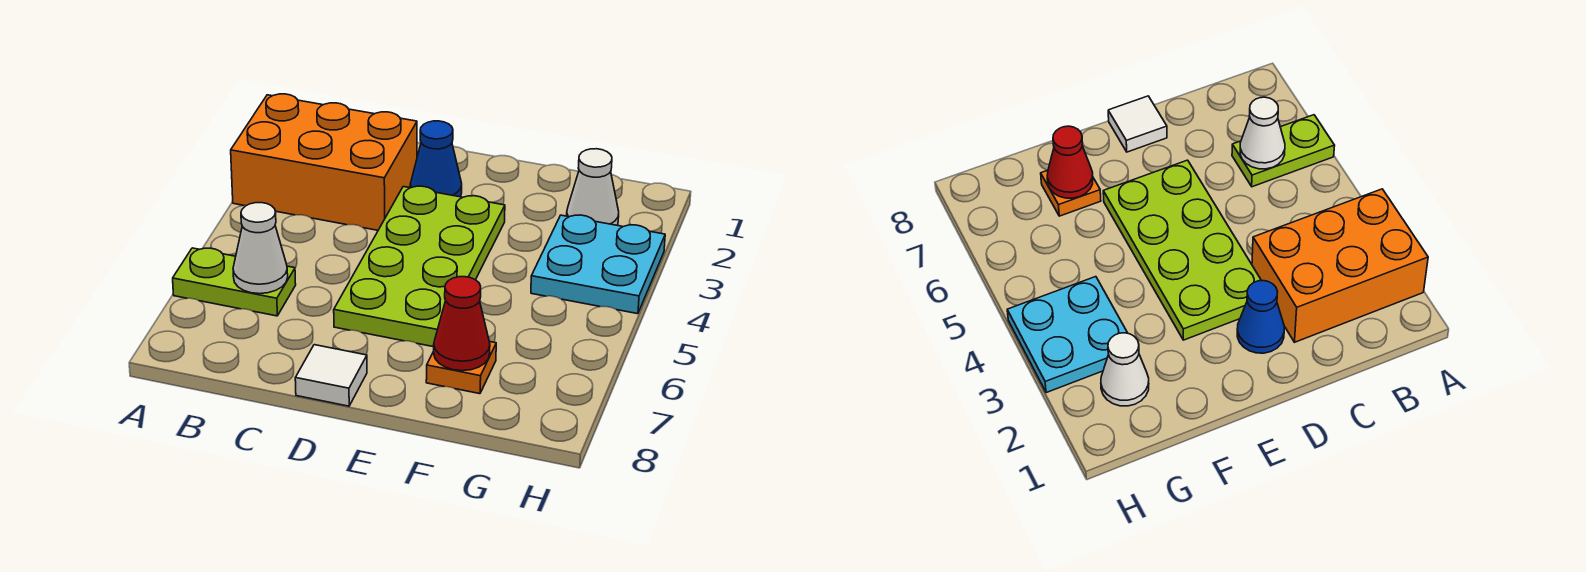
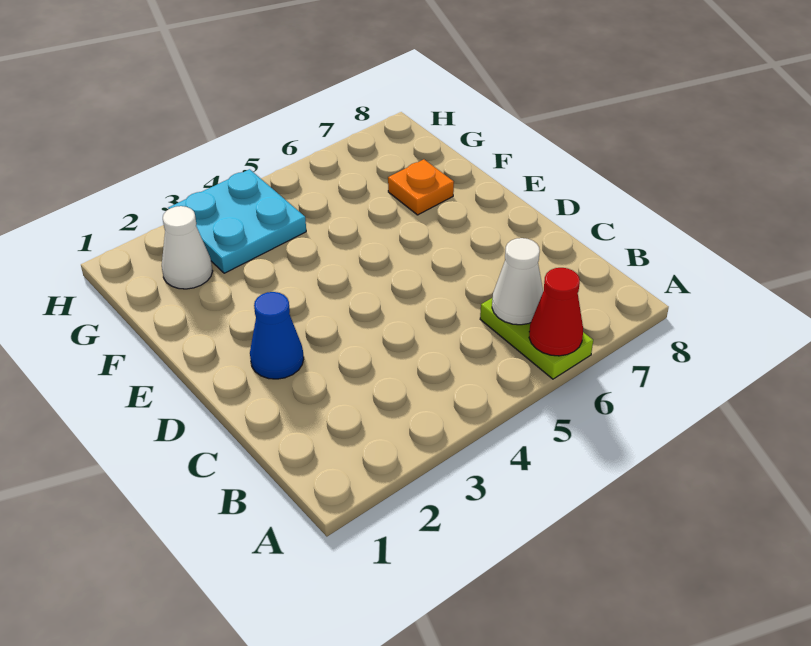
orange 2x3 brick [231,94,417,230] -> none
lime 2x4 plate [334,186,505,347] -> none
white 1x1 tile [295,345,367,406] -> none
red 1x1 cone [434,277,490,371] -> red 1x1 cone moved to [529,268,583,356]

